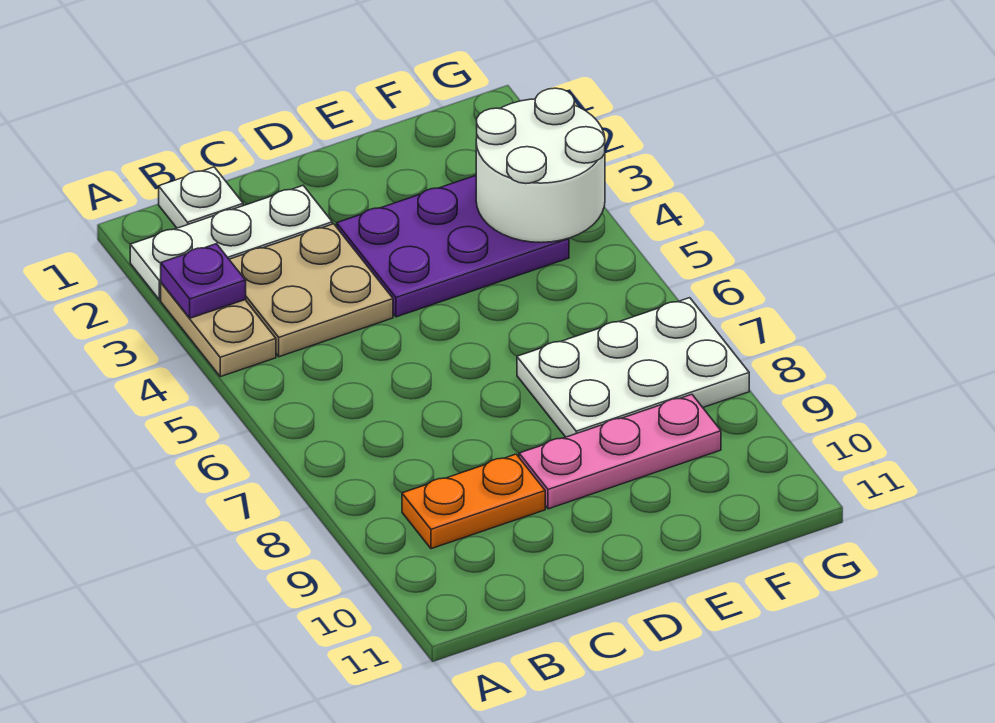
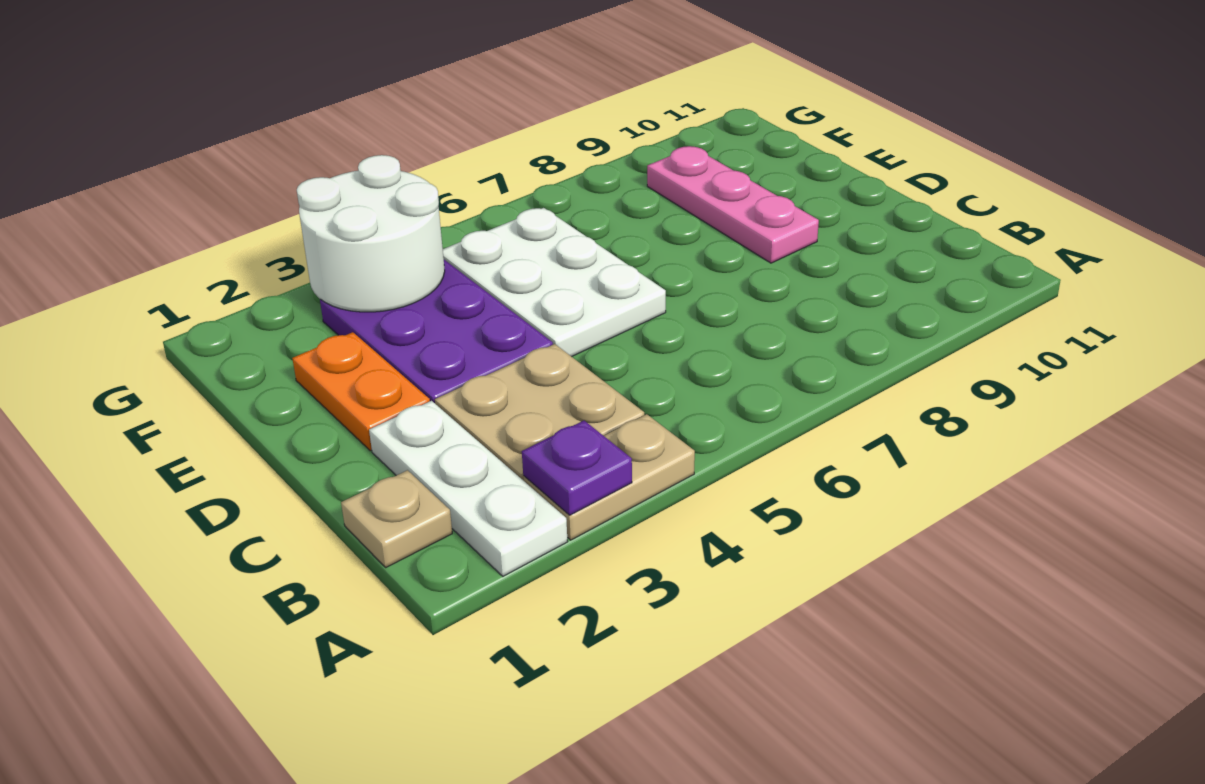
white 1x1 plate [159,167,243,228] -> tan 1x1 plate [341,470,452,567]
orange 1x2 plate [402,454,545,549] -> orange 1x2 plate moved to [292,332,430,451]
white 2x3 plate [517,298,749,437] -> white 2x3 plate moved to [443,208,666,357]

